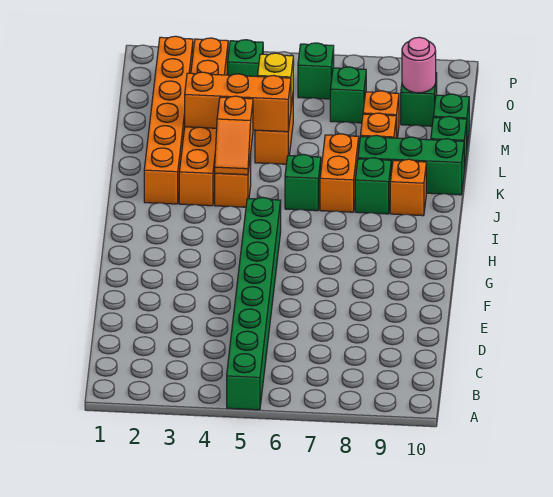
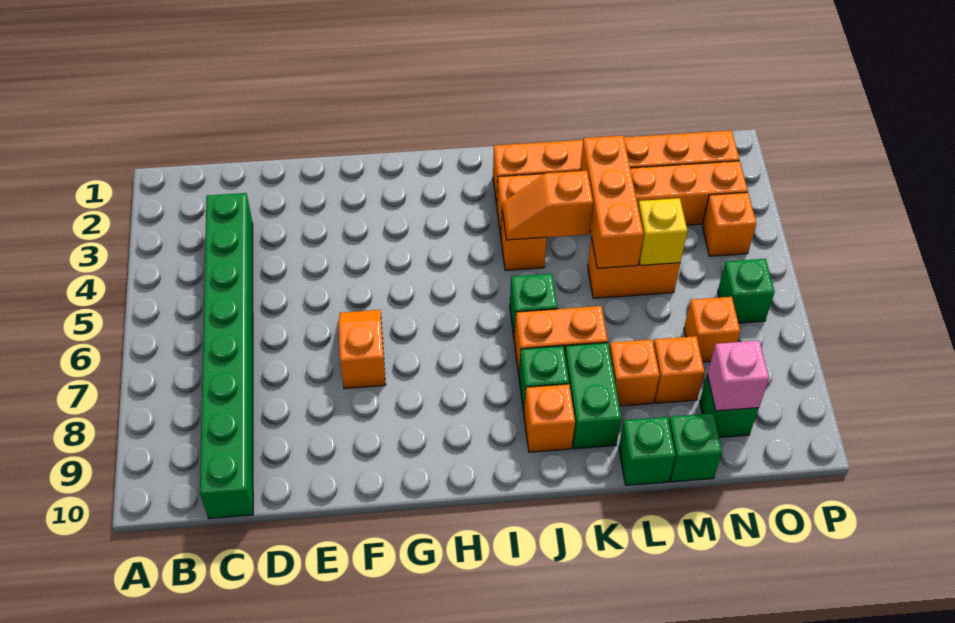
green 1x8 brick [227,197,281,410] -> green 1x8 brick turned to [200,193,253,518]
none -> orange 1x2 slope [338,310,386,389]
green 1x3 brick [358,135,464,195] -> green 1x2 brick [565,343,621,449]
green 1x1 brick [330,67,366,123] -> orange 1x1 brick [684,297,740,362]
pink 1x1 round brick [402,37,436,93] -> pink 1x1 brick [707,341,769,411]
green 1x1 brick [228,40,263,77] -> orange 1x1 brick [702,192,756,256]

